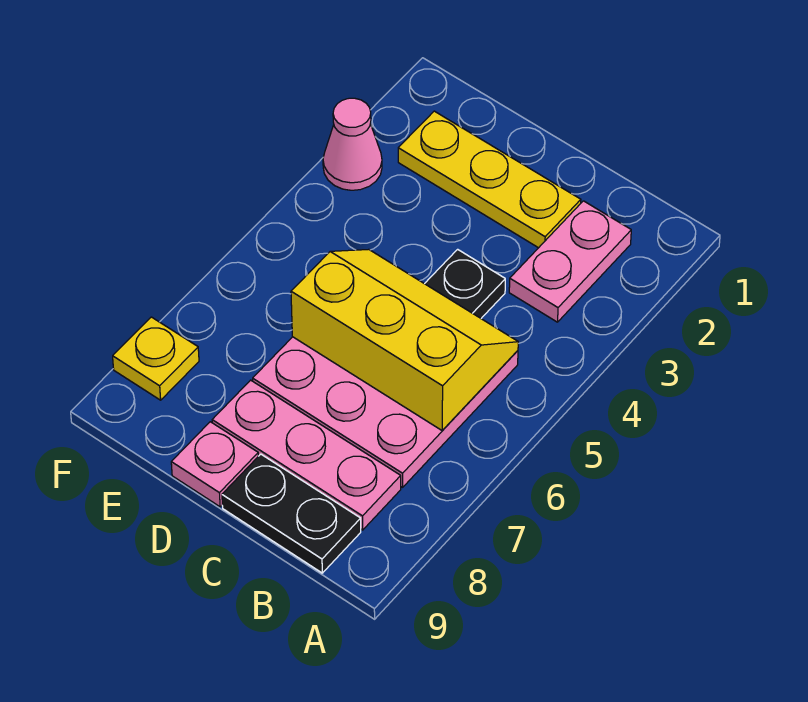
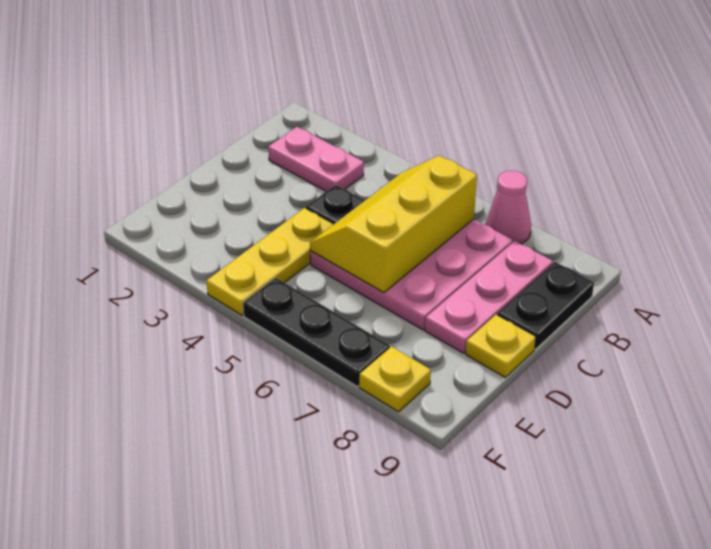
yellow 1x3 plate [398,111,581,248] -> yellow 1x3 plate moved to [206,208,333,315]
pink 1x1 plate [171,422,258,507] -> yellow 1x1 plate [466,314,536,377]
pink 1x1 cone [323,98,382,190] -> pink 1x1 cone moved to [486,171,531,244]
none -> black 1x3 plate [243,278,390,387]

